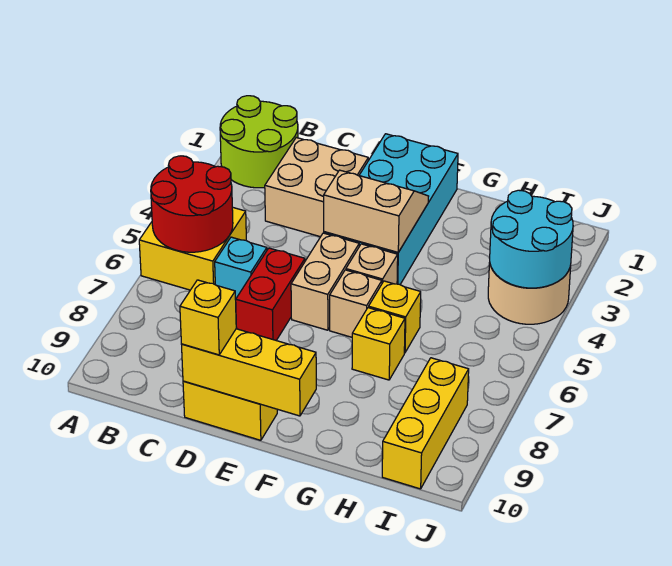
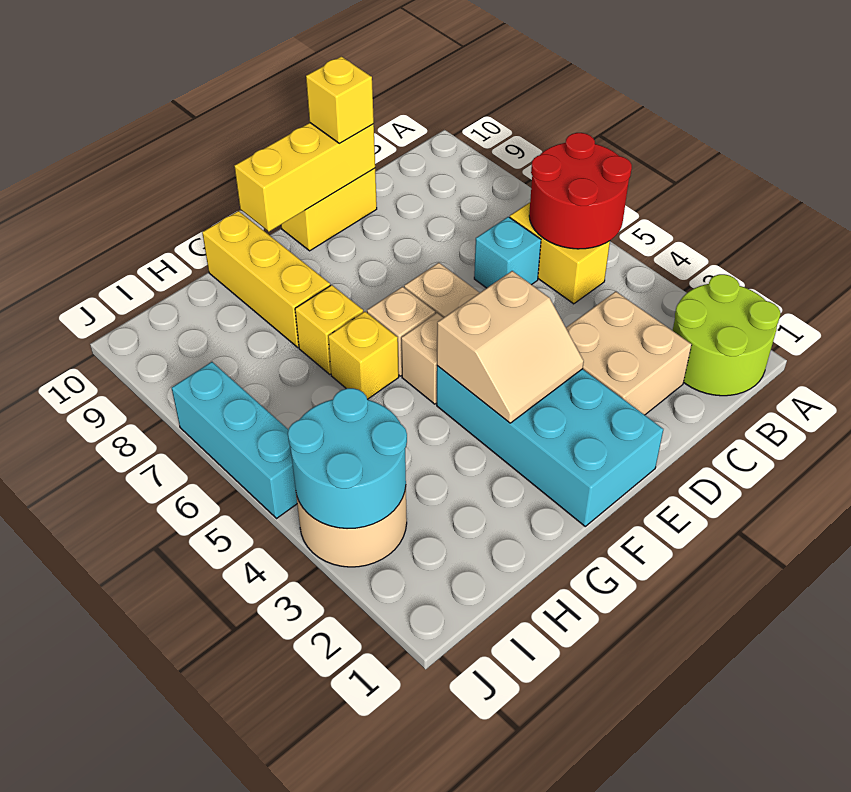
yellow 2x2 brick [139,207,246,290] -> yellow 1x2 brick [510,202,610,304]
red 1x2 brick [236,248,305,340] -> none
yellow 1x3 brick [382,358,469,489] -> yellow 1x3 brick moved to [202,211,330,347]
none -> cyan 1x3 brick [172,362,297,518]

